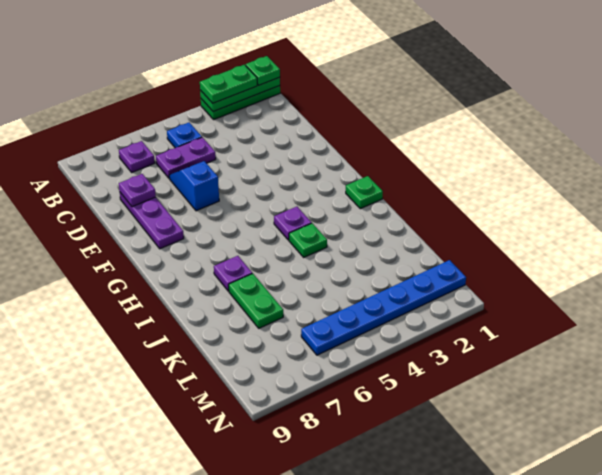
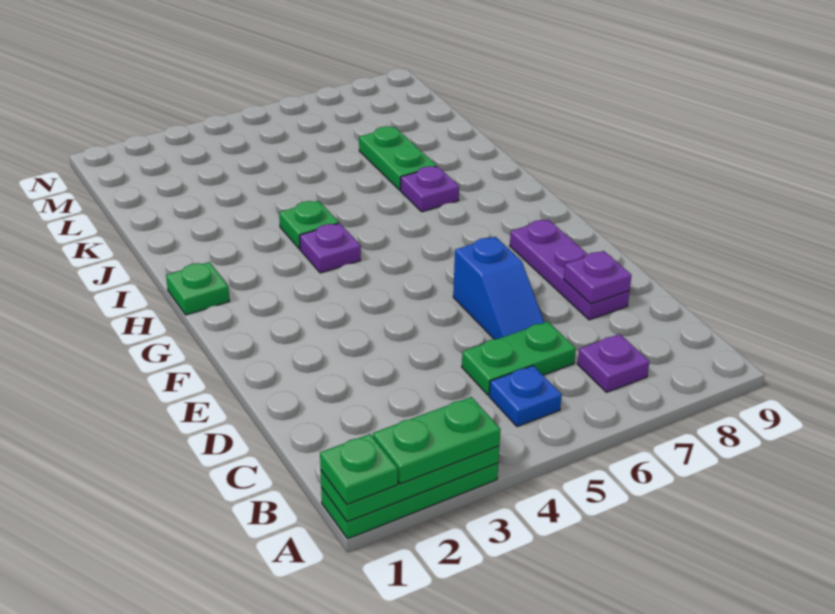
purple 1x2 plate [156,137,216,178] -> green 1x2 plate [462,322,576,395]
blue 1x6 plate [301,260,466,355] -> none

